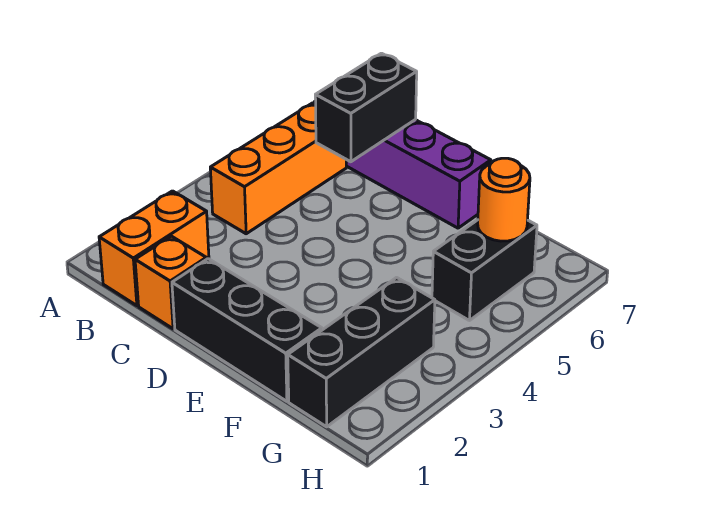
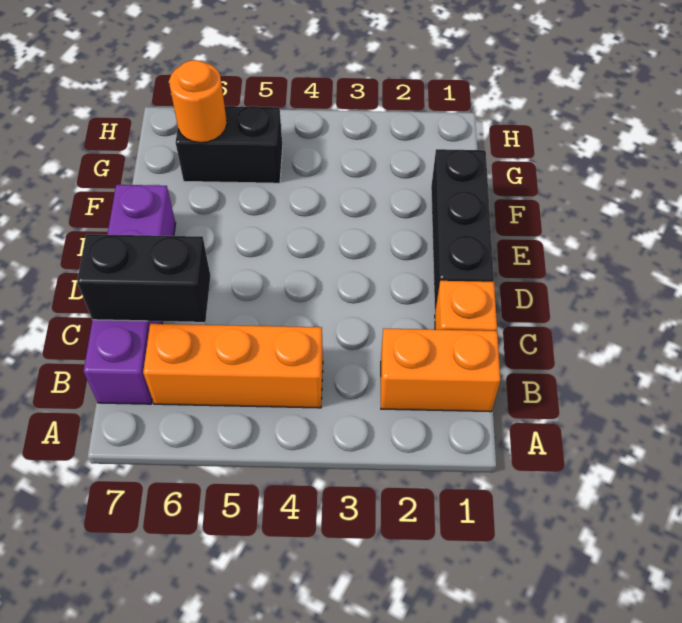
black 1x3 brick [288,278,435,427] -> none

